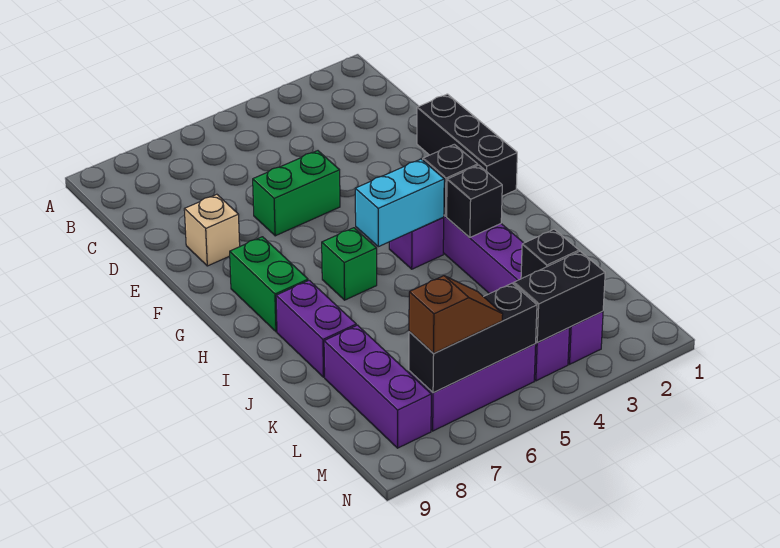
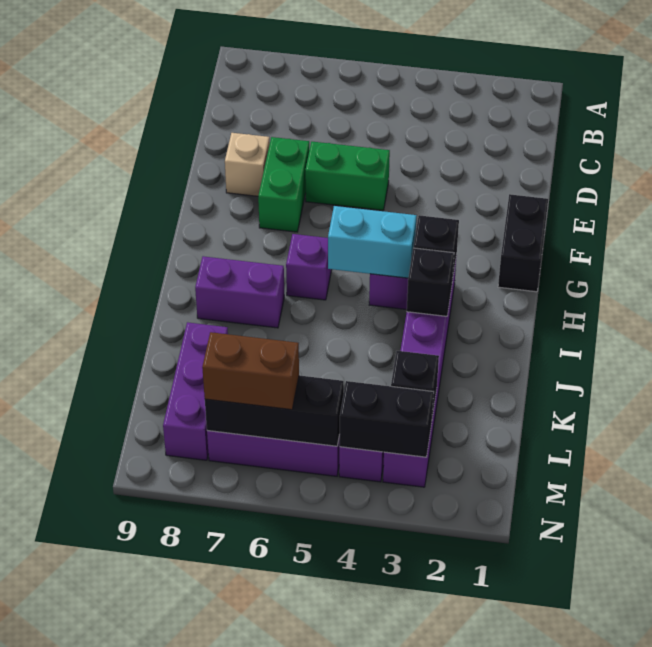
black 1x3 brick [417,94,517,196] -> black 1x2 brick [498,194,548,292]
green 1x2 brick [230,237,308,332] -> green 1x2 brick moved to [258,137,309,232]
green 1x1 brick [322,228,377,300] -> purple 1x1 brick [286,234,332,300]
purple 1x2 brick [276,280,356,377] -> purple 1x2 brick turned to [195,256,284,328]
brown 1x2 slope [409,276,503,353] -> brown 1x2 brick [202,332,299,410]

